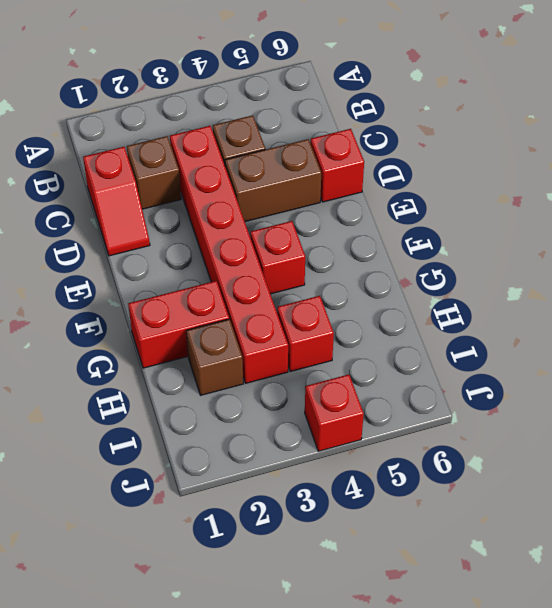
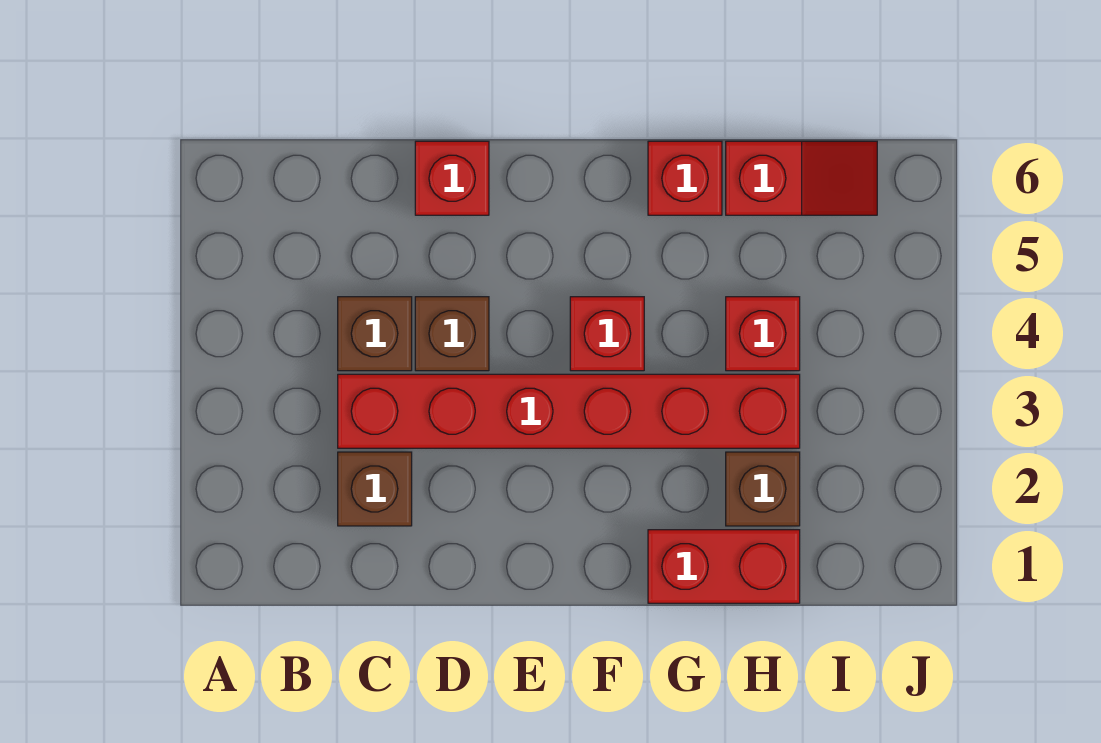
red 1x2 slope [83,147,150,256] -> red 1x2 slope moved to [726,141,877,215]
brown 1x2 brick [225,139,321,222] -> brown 1x1 brick [415,297,489,371]
red 1x2 brick [128,281,229,368] -> red 1x2 brick turned to [648,530,800,603]
red 1x1 brick [305,374,364,451] -> red 1x1 brick moved to [648,141,722,215]

